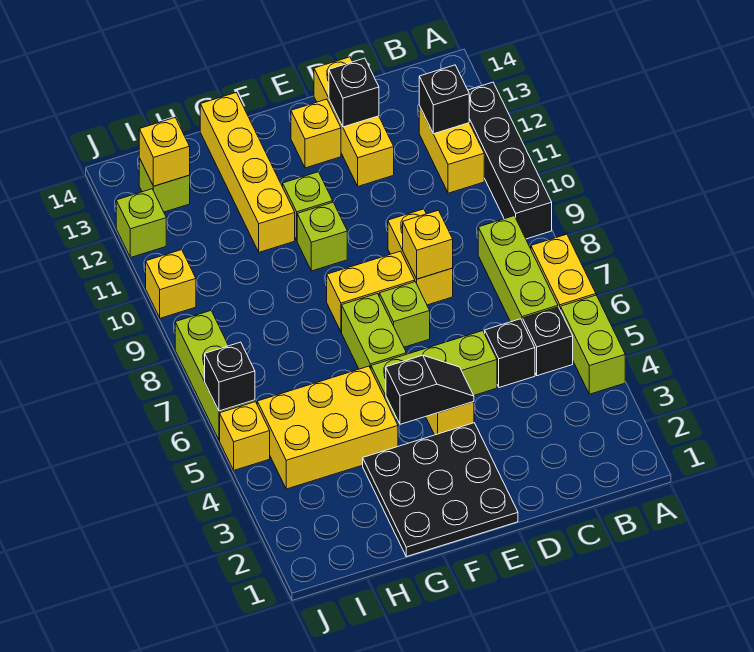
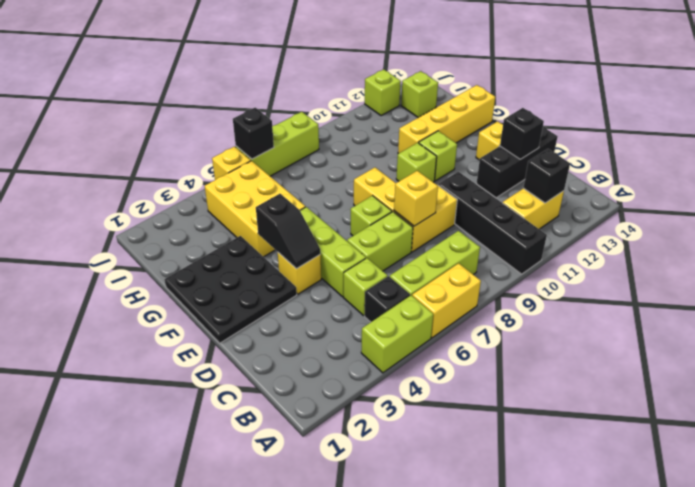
black 1x4 brick [468,82,552,239] -> black 1x4 brick turned to [438,172,547,274]
black 1x1 brick [485,319,535,387] -> lime 1x1 brick [344,258,388,315]
yellow 1x3 brick [314,57,394,186] -> black 1x3 brick [477,126,558,198]
lime 1x2 brick [342,294,406,369] -> lime 1x2 brick moved to [347,212,413,271]
yellow 1x1 brick [139,118,190,186] -> none
yellow 1x1 brick [146,250,196,318] -> none

